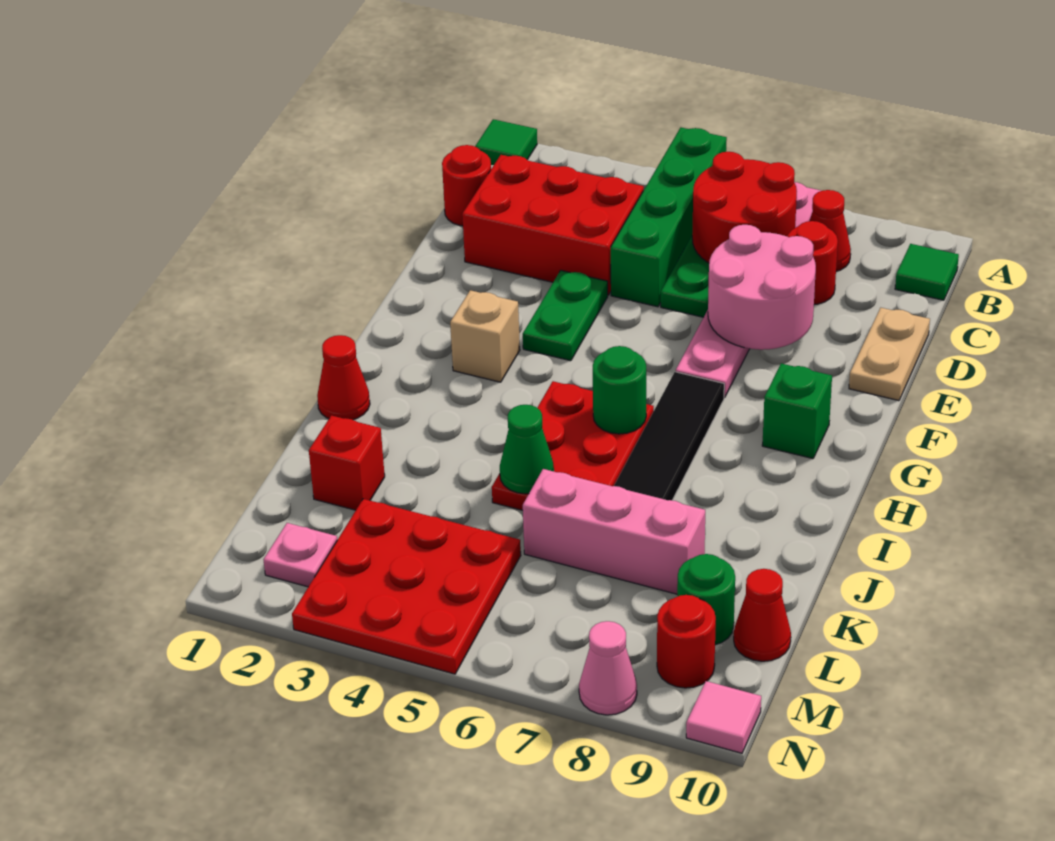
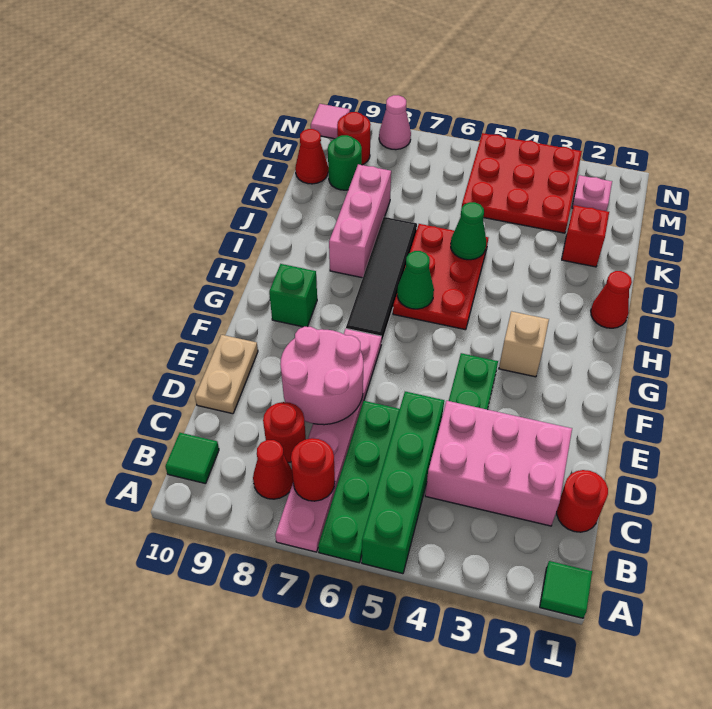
red 2x2 round brick [692,152,797,263] -> red 1x1 round brick [291,438,335,501]
red 2x3 brick [462,155,644,295] -> pink 2x3 brick [425,401,572,526]
green 1x1 round brick [593,346,646,434] -> green 1x1 cone [397,251,434,309]
pink 1x3 brick [523,469,705,594] -> pink 1x3 brick turned to [329,164,391,278]

